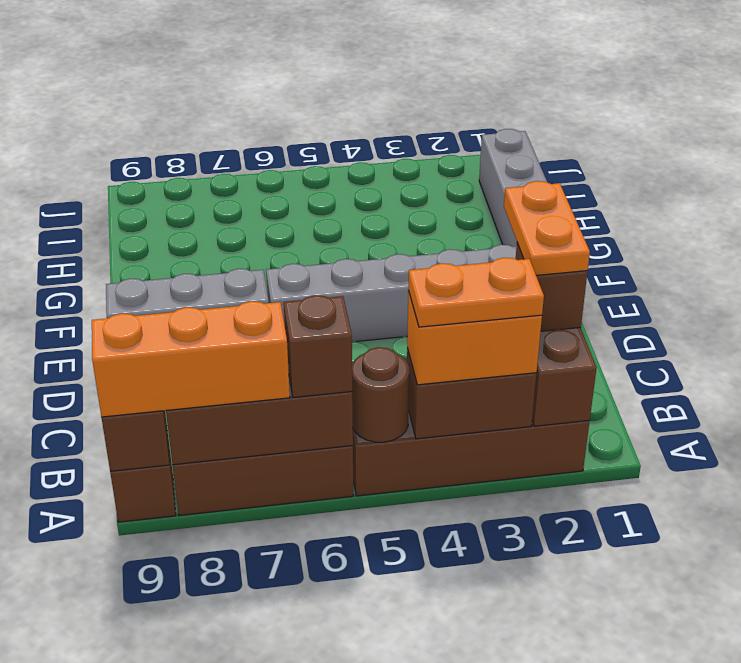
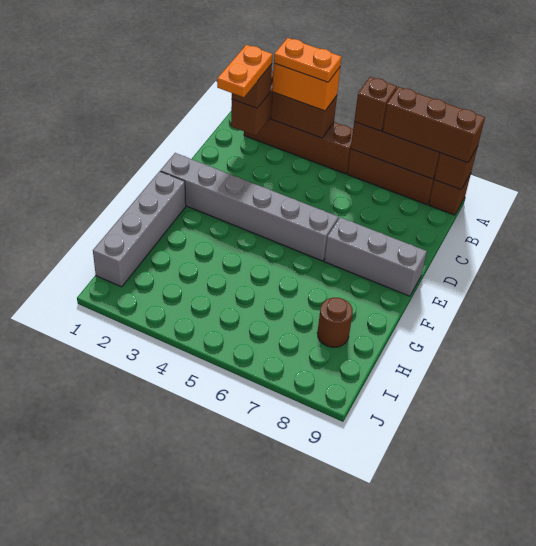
brown 1x1 round brick [352,347,409,442] -> brown 1x1 round brick moved to [317,298,353,347]
orange 1x3 brick [92,301,290,417] -> brown 1x3 brick [382,87,485,163]

